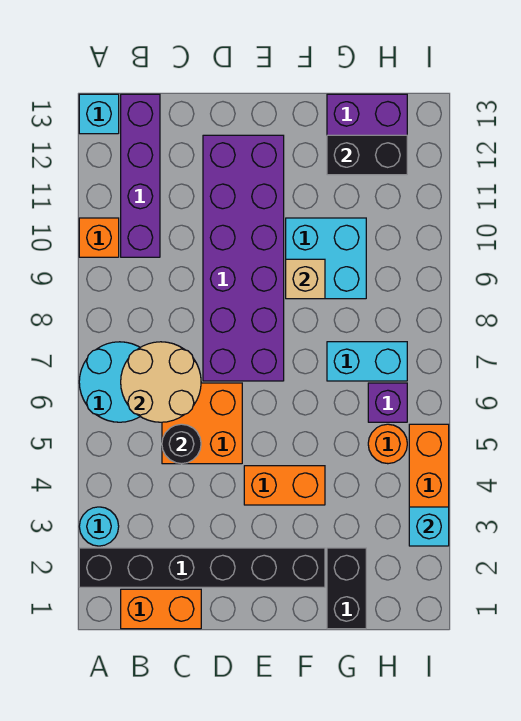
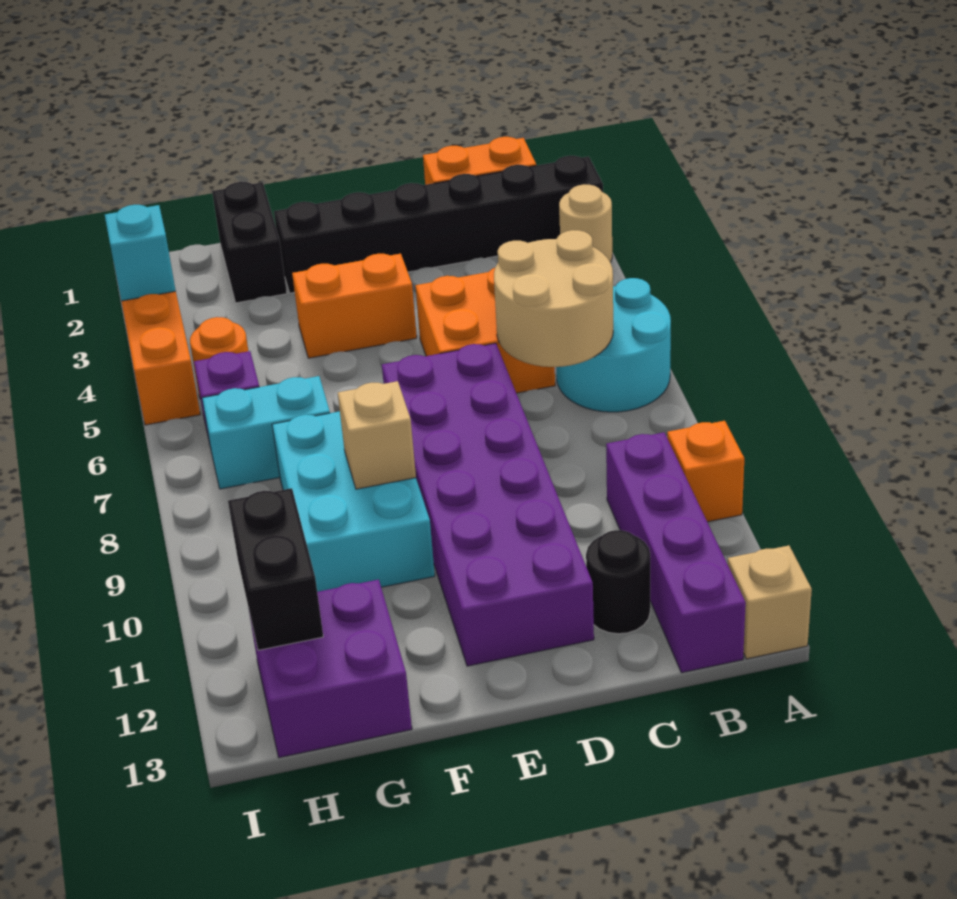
cyan 1x1 round brick [79,507,119,546] -> tan 1x1 round brick [559,184,612,262]
cyan 1x1 brick [79,94,119,134] -> tan 1x1 brick [728,546,812,659]
black 1x1 round brick [162,424,201,464] -> black 1x1 round brick moved to [586,530,650,634]
cyan 2x2 brick [286,218,366,299] -> cyan 2x3 brick [272,411,435,592]
black 1x2 brick [327,135,407,175] -> black 1x2 brick turned to [228,488,323,650]

